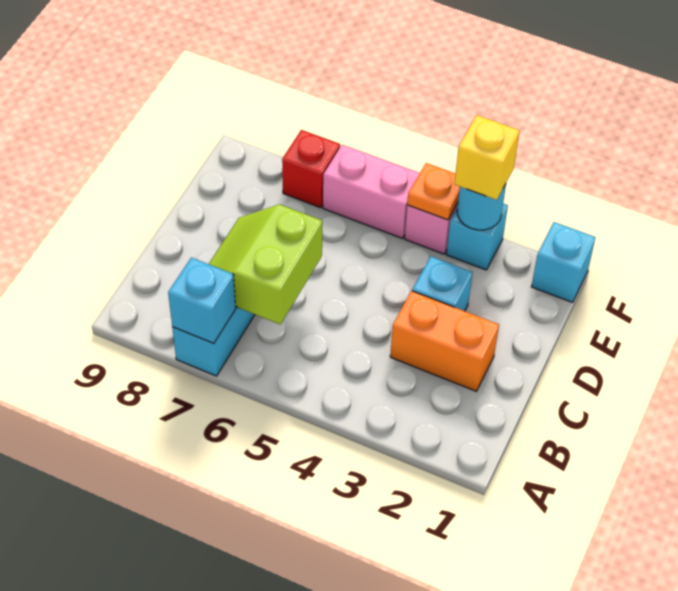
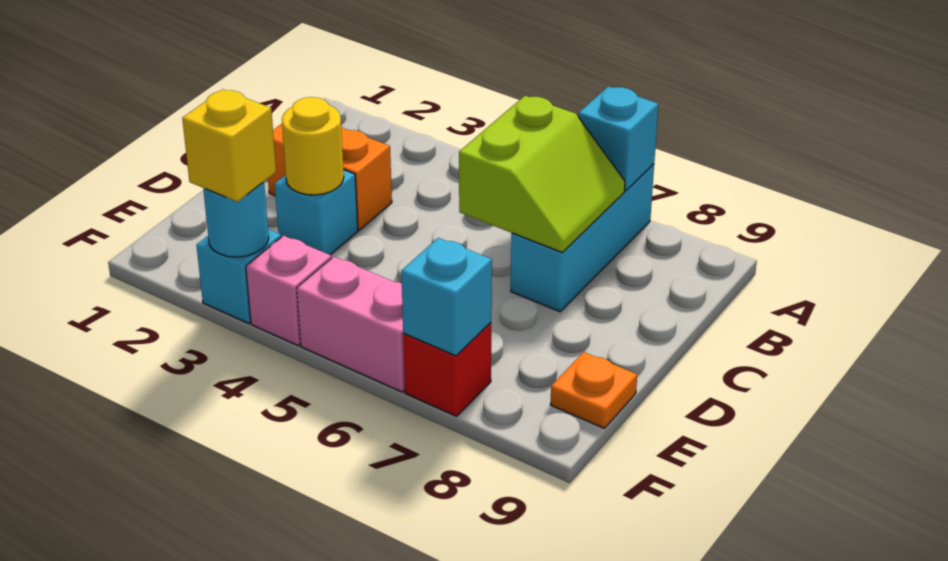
none -> yellow 1x1 round brick [282,97,344,195]
cyan 1x1 brick [531,222,596,302] -> cyan 1x1 brick moved to [401,238,492,356]
orange 1x1 plate [407,163,460,220] -> orange 1x1 plate moved to [550,352,637,428]

